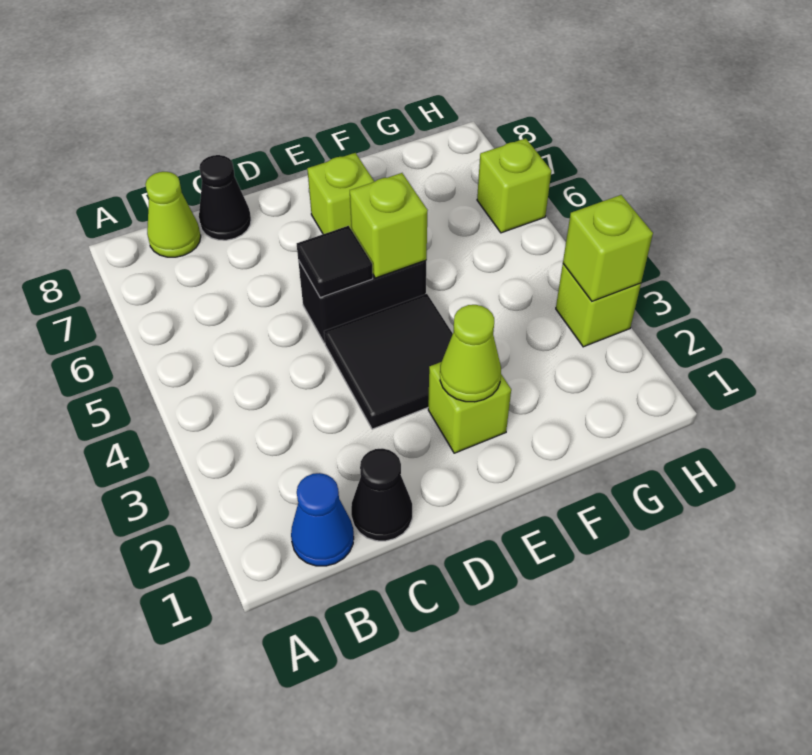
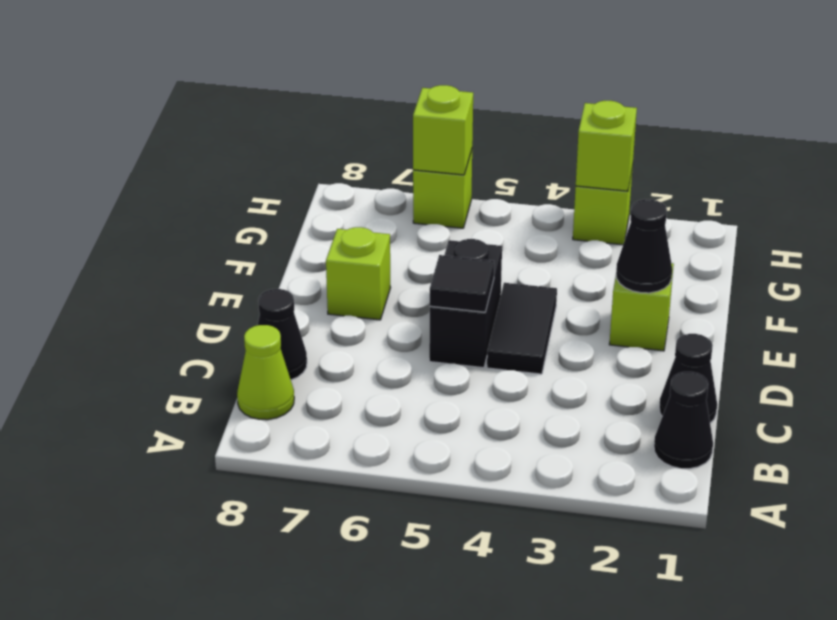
blue 1x1 cone [291,473,354,566] -> black 1x1 cone [654,372,713,469]
black 2x2 tile [324,294,453,429] -> black 1x2 tile [487,283,557,374]
lime 1x1 cone [440,305,501,402] -> black 1x1 cone [616,199,672,293]
lime 1x1 brick [350,173,428,278] -> lime 1x1 brick moved to [413,85,473,175]

